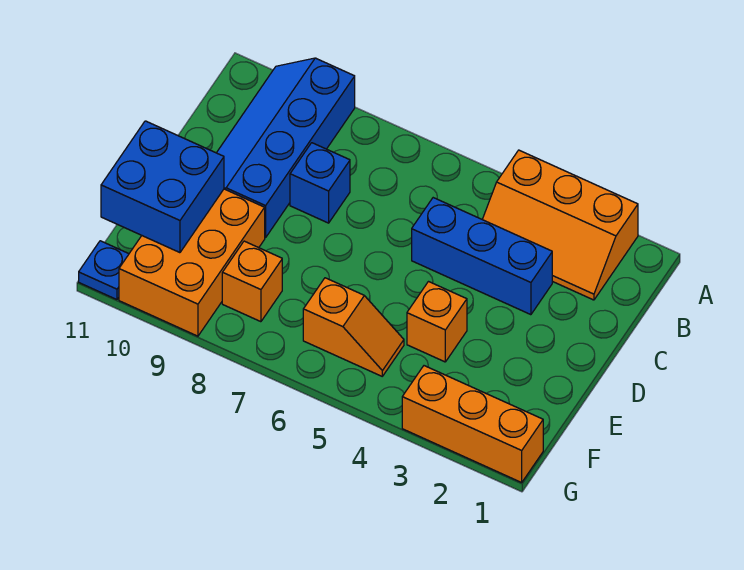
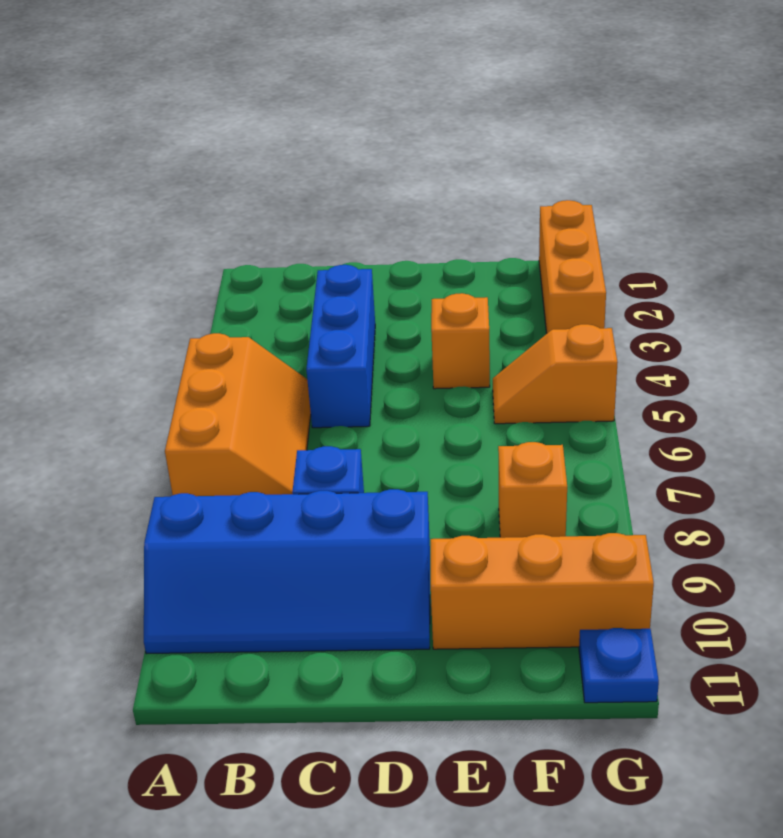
orange 2x3 slope [482,150,638,300] -> orange 2x3 slope moved to [165,333,311,496]
orange 2x3 brick [119,189,265,336] -> orange 1x3 brick [431,533,654,649]
blue 2x2 brick [101,121,224,253] -> none
orange 1x2 slope [303,278,404,376] -> orange 1x2 slope turned to [493,324,618,424]

